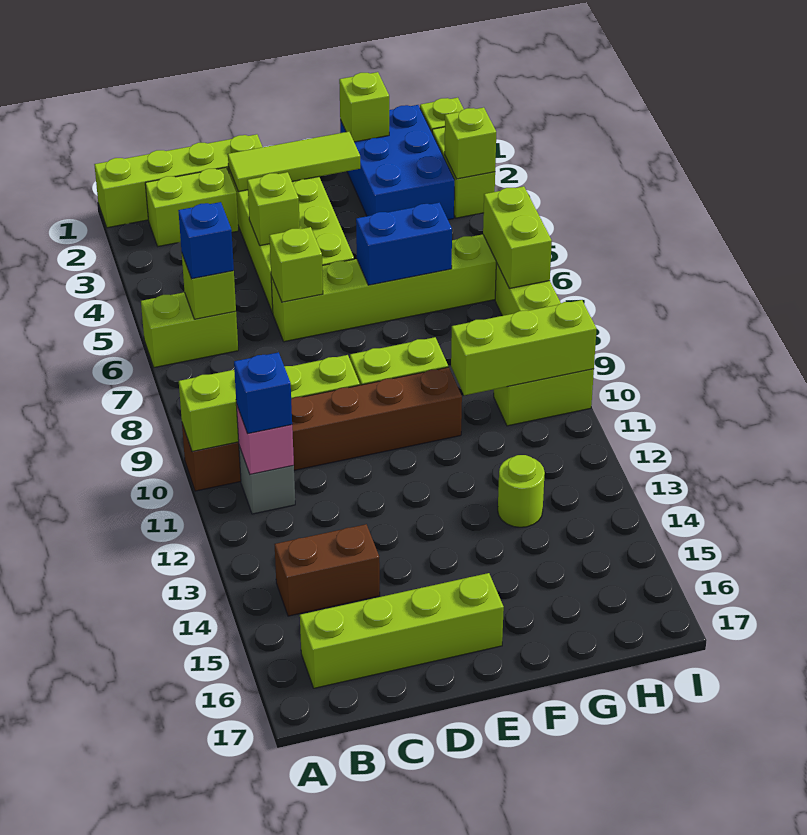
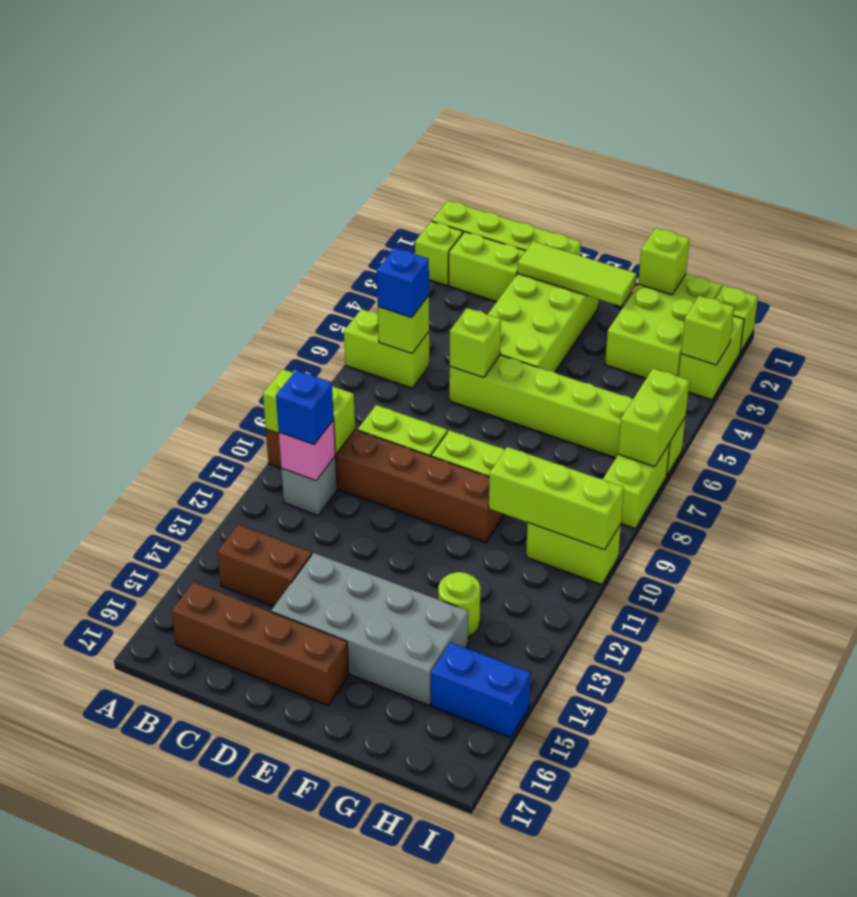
lime 1x4 brick [300,573,504,688] -> brown 1x4 brick [172,582,349,706]
lime 1x1 brick [247,172,300,246] -> lime 1x1 brick moved to [415,221,463,286]
none -> grey 2x4 brick [271,553,468,705]
blue 1x2 brick [356,203,452,285] -> blue 1x2 brick moved to [431,642,531,738]
blue 2x3 brick [340,105,454,220] -> lime 2x3 brick [605,274,722,378]

